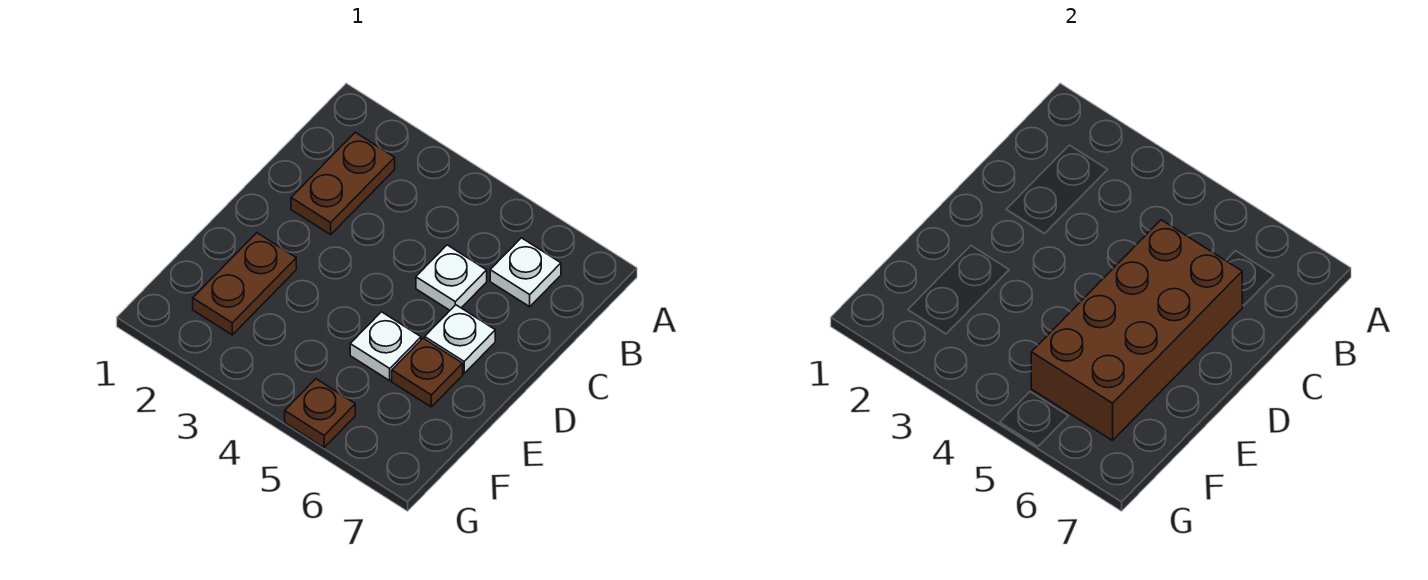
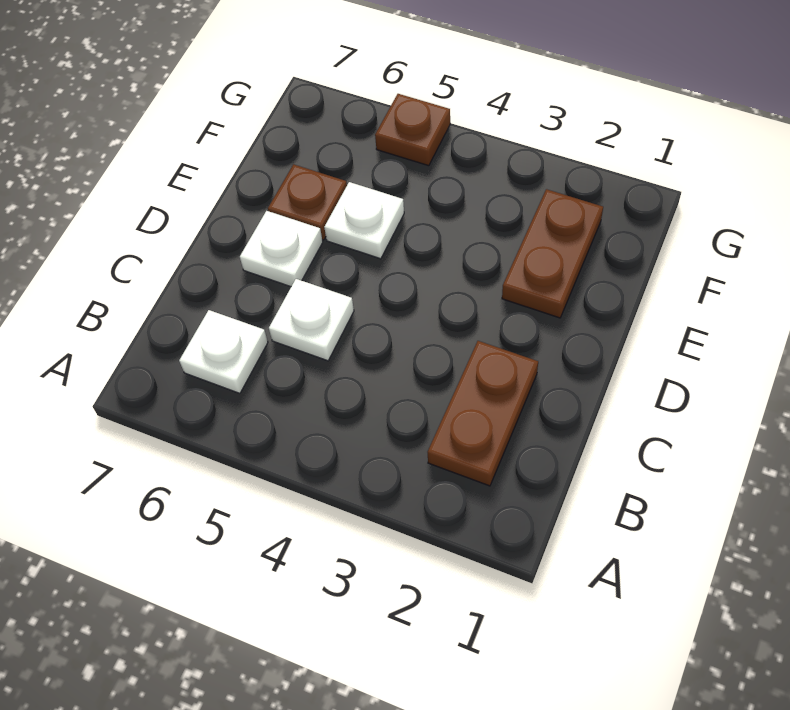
brown 2x4 brick [1031,220,1242,440] -> none

